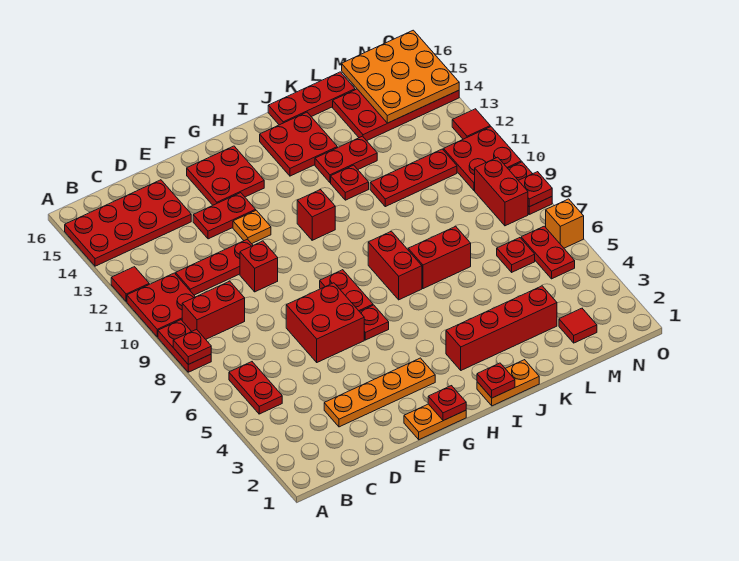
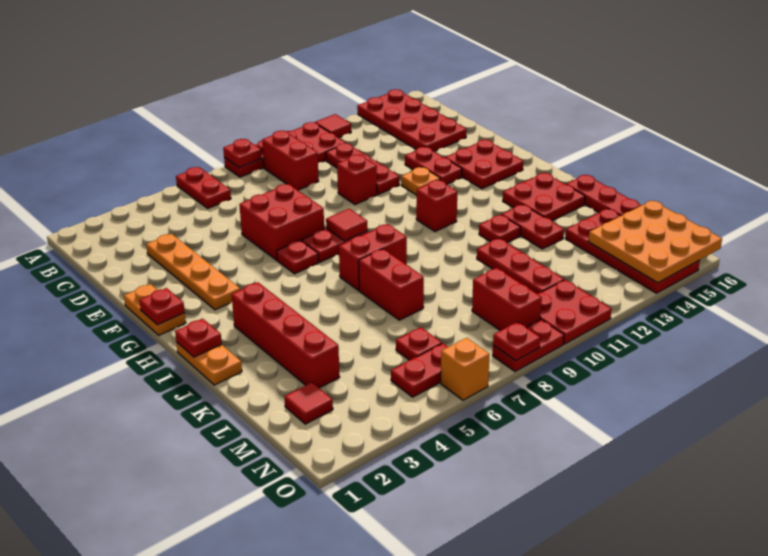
red 1x2 plate [229,362,282,414] -> red 1x2 plate turned to [176,167,231,208]
red 1x2 brick [475,157,528,226] -> red 1x2 brick turned to [472,268,542,331]
red 1x1 tile [452,109,490,139] -> red 1x1 tile moved to [326,209,367,241]

